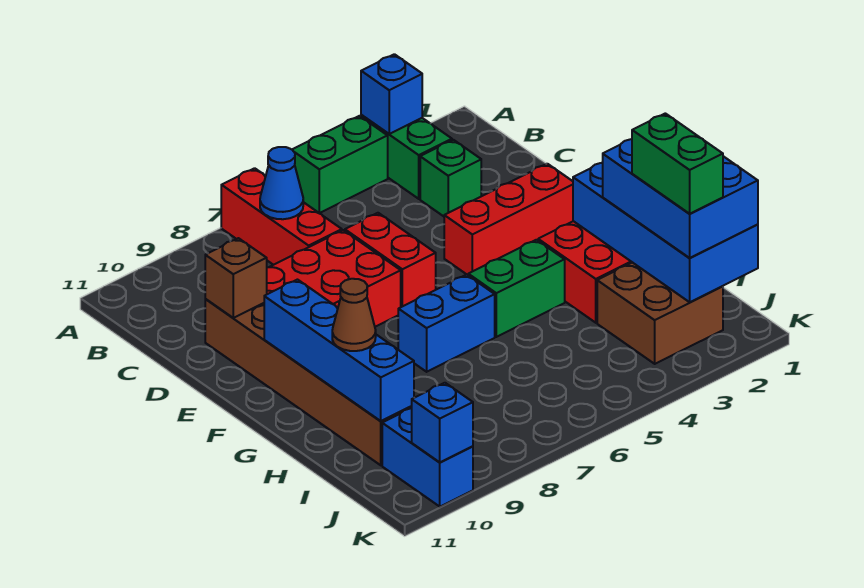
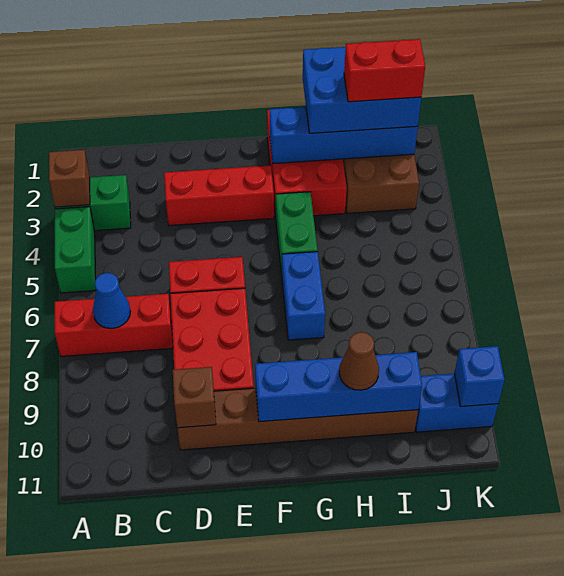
blue 1x1 brick [361,54,422,134] -> brown 1x1 brick [49,150,90,207]
green 1x1 brick [420,140,481,216] -> none
red 1x3 brick [444,164,573,275] -> red 1x3 brick turned to [164,165,274,226]
blue 2x4 brick [573,162,758,302] -> blue 1x4 brick [270,107,418,164]
green 1x2 brick [632,113,723,214] -> red 1x2 brick [344,39,425,102]

